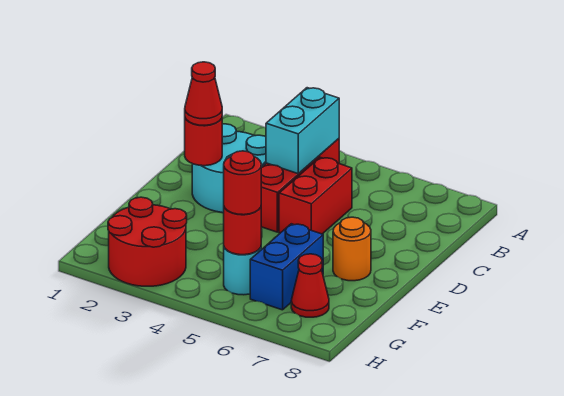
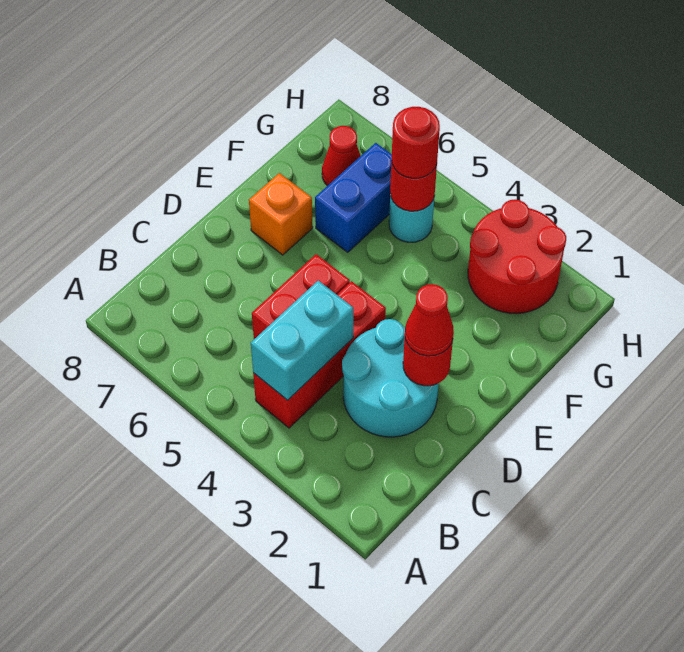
orange 1x1 round brick [333,217,371,281] -> orange 1x1 brick [249,173,313,255]

